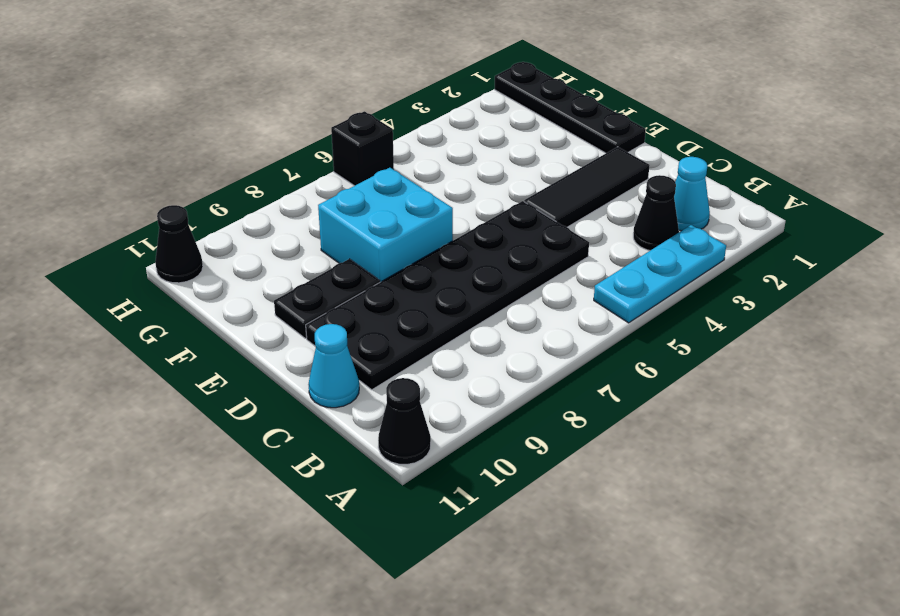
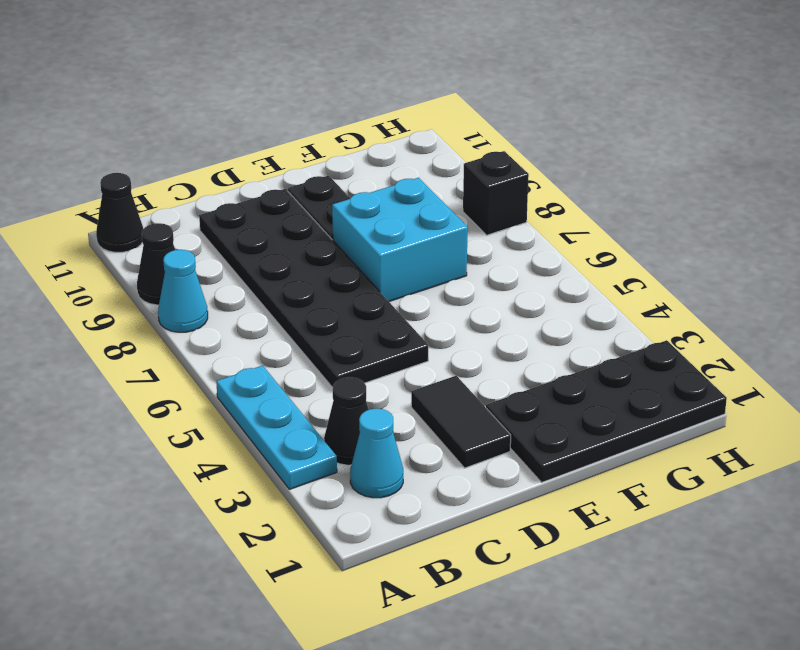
cyan 1x1 cone [308,324,359,408] -> cyan 1x1 cone moved to [158,250,208,332]
black 1x3 tile [524,147,650,227] -> black 1x2 tile [411,376,511,468]
black 1x4 plate [495,62,646,153] -> black 2x4 plate [486,340,727,482]
black 1x1 brick [331,111,394,186] -> black 1x1 brick moved to [463,151,529,235]
black 1x1 cone [155,205,203,283] -> black 1x1 cone moved to [137,223,175,305]

